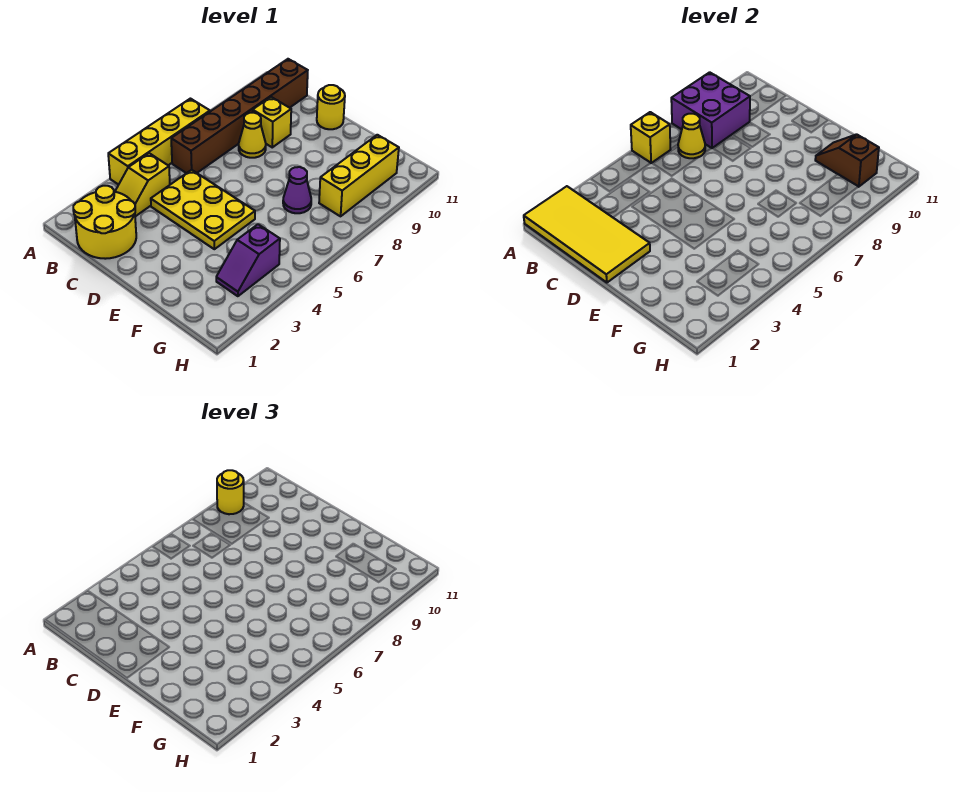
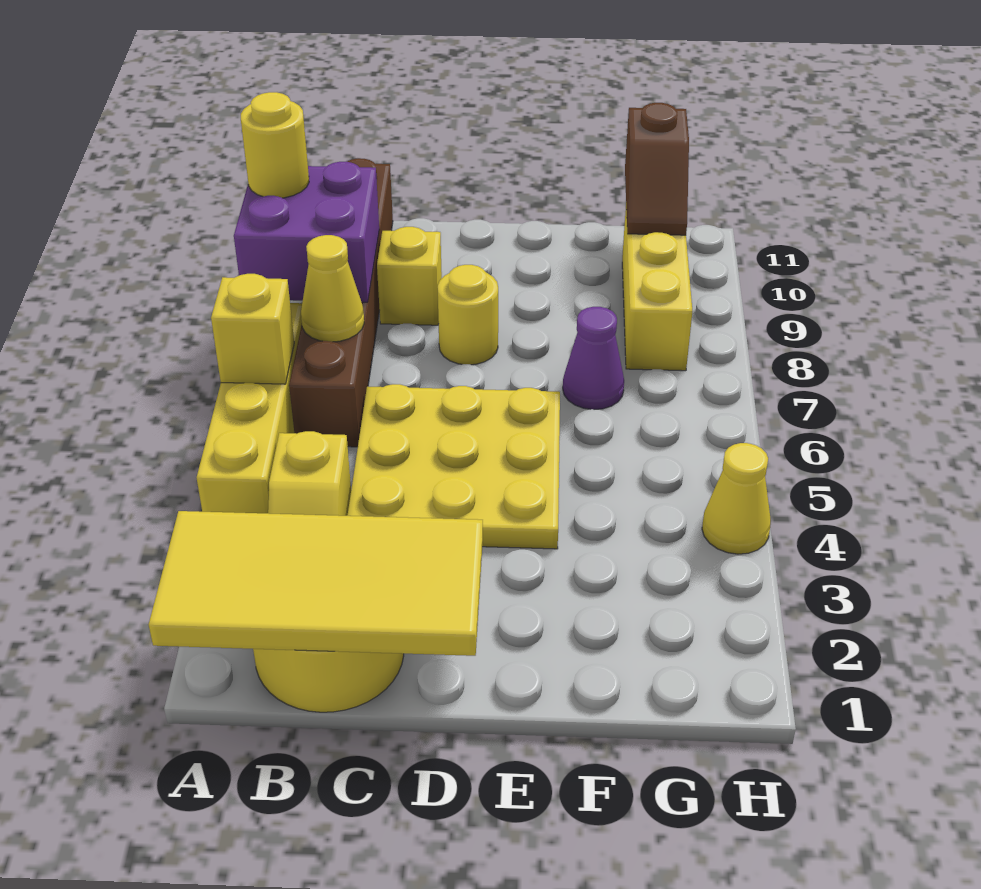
yellow 2x3 plate [151,170,255,249] -> yellow 3x3 plate [347,384,560,549]
yellow 1x1 cone [239,113,266,158] -> yellow 1x1 cone moved to [702,443,771,554]
yellow 1x1 round brick [317,85,345,129] -> yellow 1x1 round brick moved to [438,265,498,365]
brown 1x2 slope [815,134,879,187] -> brown 1x2 slope turned to [625,103,689,235]
purple 1x2 slope [216,224,280,296] -> none

